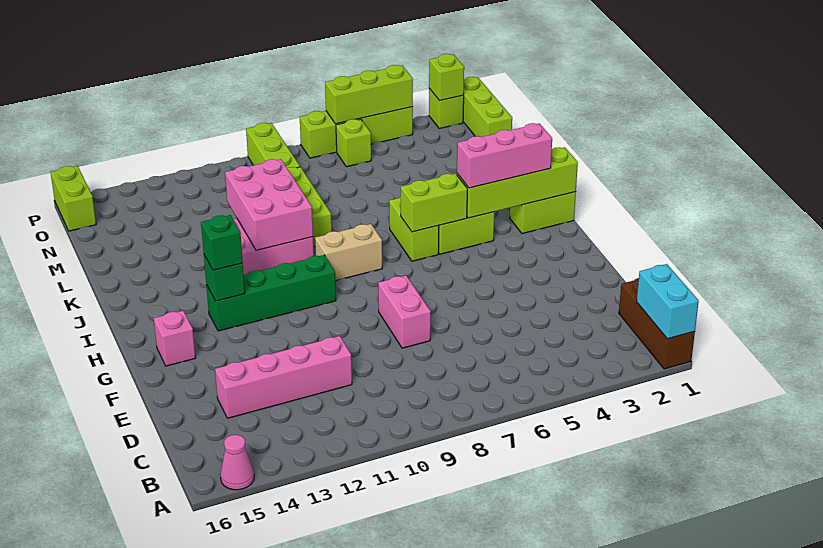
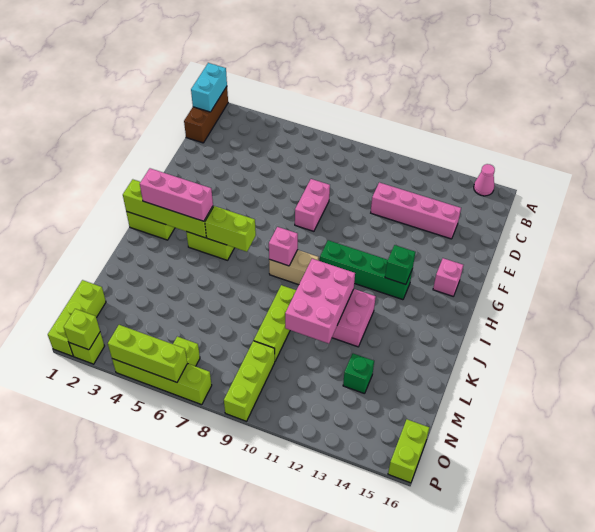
green 1x1 brick [201,215,243,270] -> green 1x1 brick moved to [343,354,374,394]
lime 1x2 brick [389,197,439,261] -> none
none -> pink 1x1 brick [269,227,298,266]

